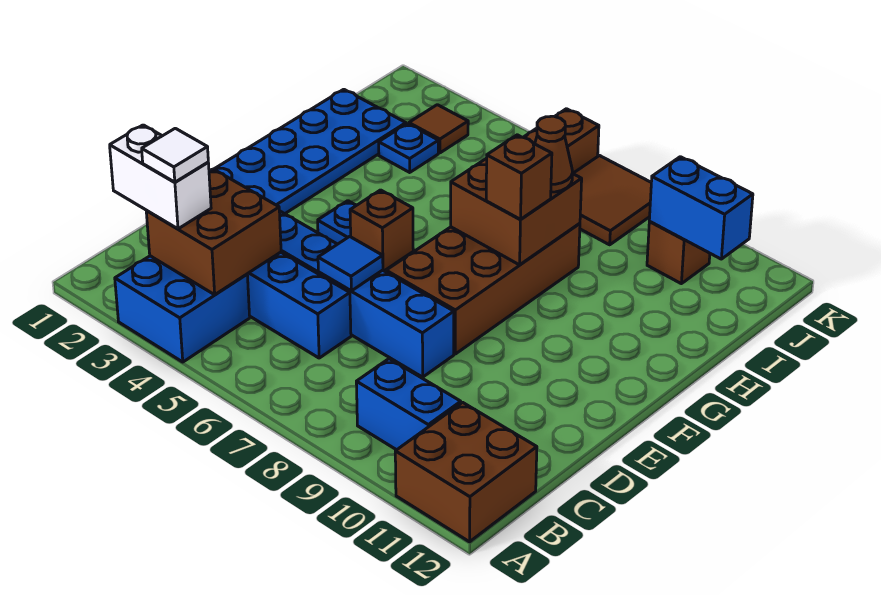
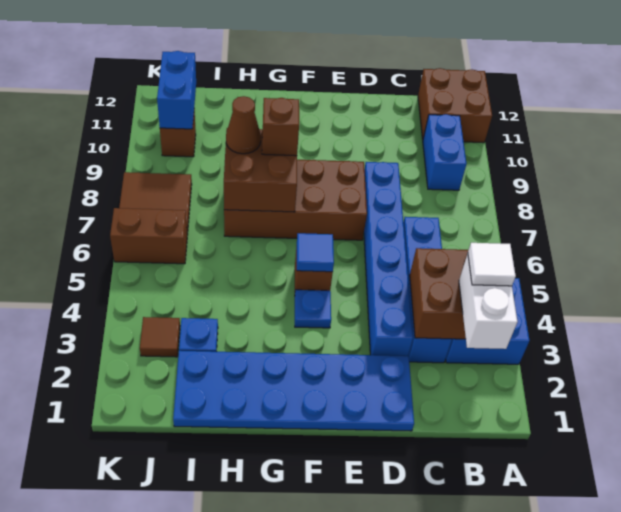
blue 1x1 tile [318,236,383,291] -> blue 1x1 tile moved to [297,233,334,272]

